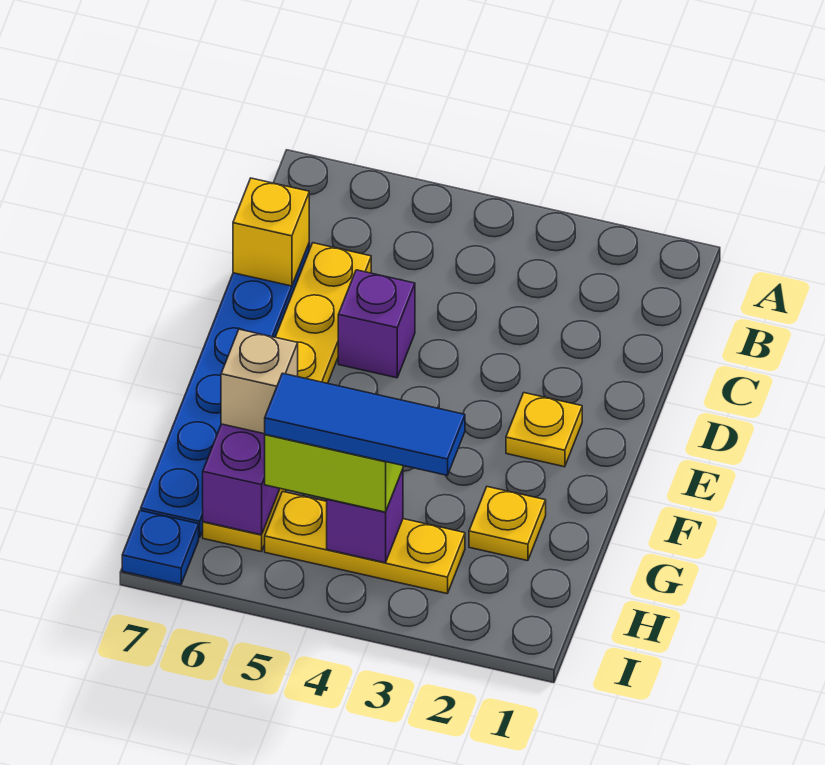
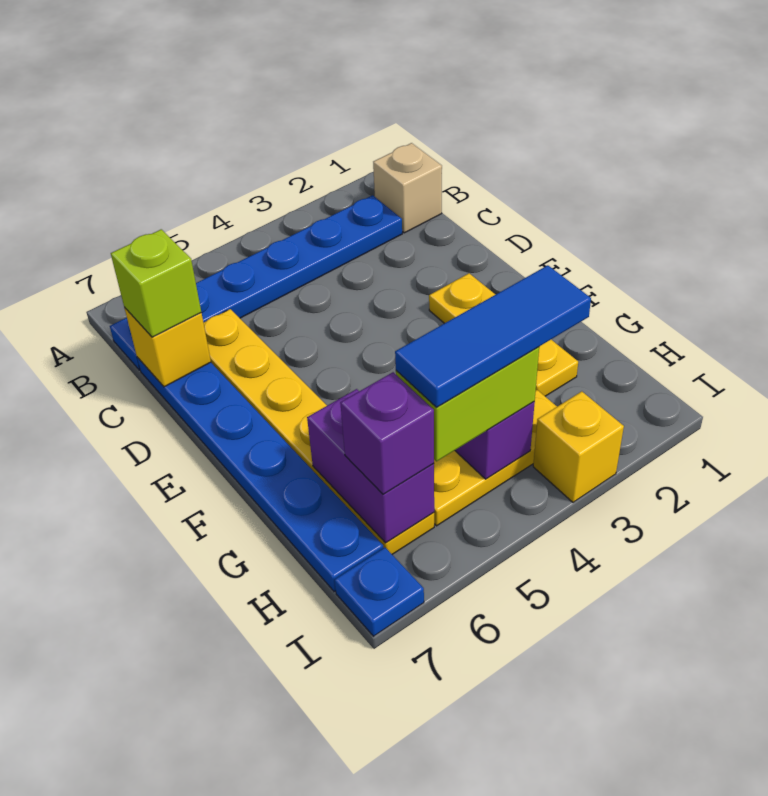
none -> blue 1x6 plate [110,195,402,370]
none -> lime 1x1 brick [111,229,201,337]
purple 1x1 brick [338,270,415,378] -> purple 1x1 brick moved to [340,372,434,494]
tan 1x1 brick [221,329,298,434] -> tan 1x1 brick moved to [373,143,442,233]
none -> yellow 1x1 brick [533,391,624,502]

